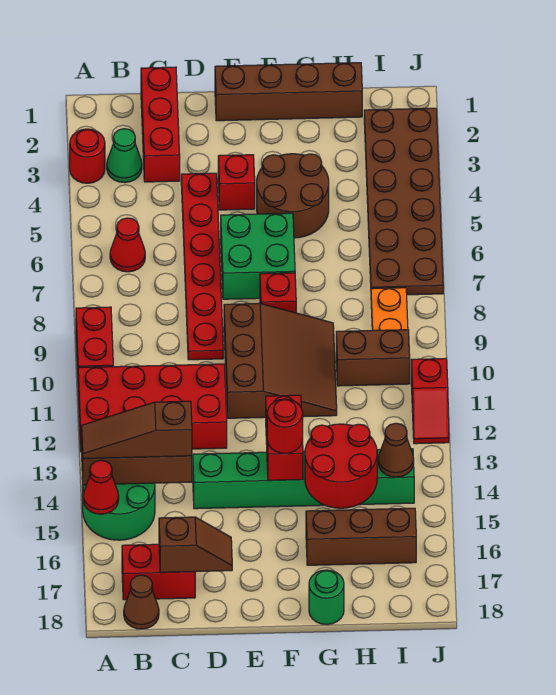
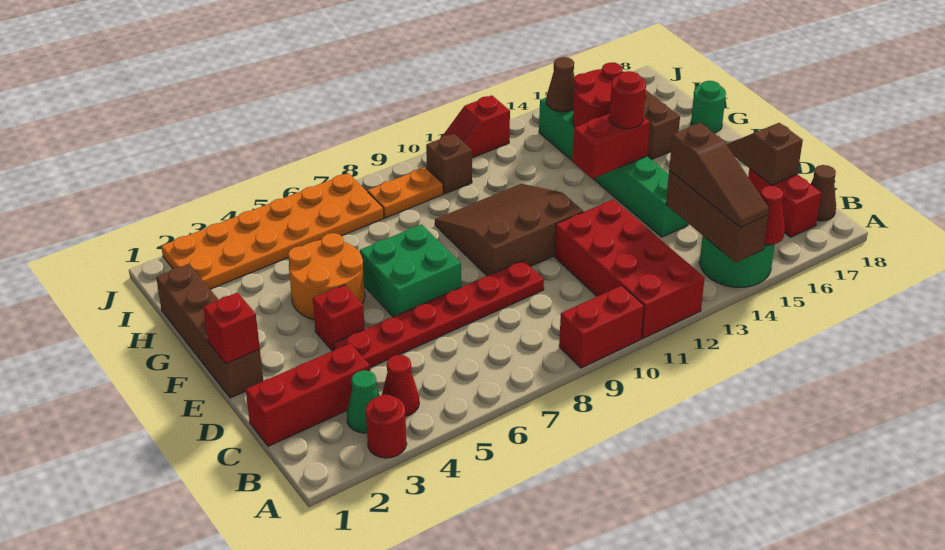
red 1x1 cone [110,218,145,272] -> red 1x1 cone moved to [382,355,419,416]
brown 2x2 round brick [257,154,329,238] -> orange 2x2 round brick [288,233,365,320]
red 1x1 brick [260,273,296,313] -> red 1x1 brick moved to [203,292,260,364]
brown 1x2 brick [336,330,410,386] -> brown 1x1 brick [426,134,472,194]
brown 2x6 plate [364,108,443,295] -> orange 2x6 plate [161,173,384,289]
red 1x2 slope [411,358,449,444] -> red 1x2 slope turned to [442,95,510,158]

